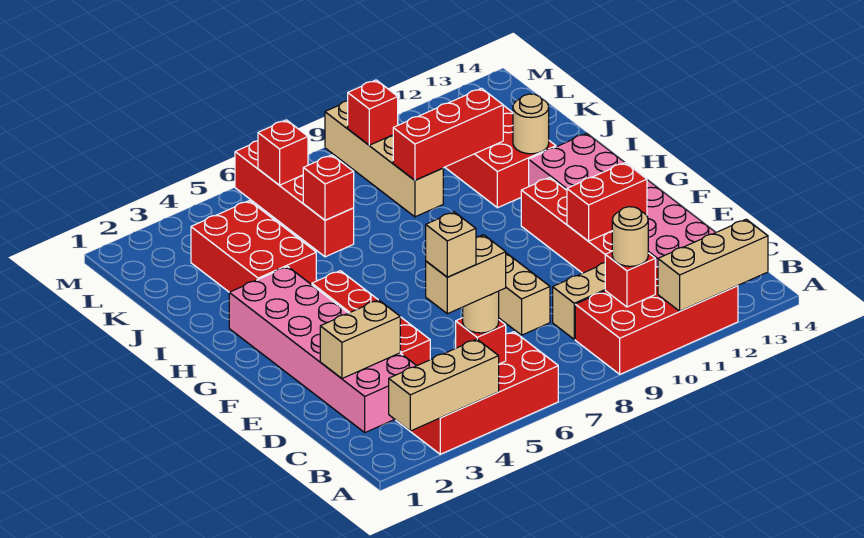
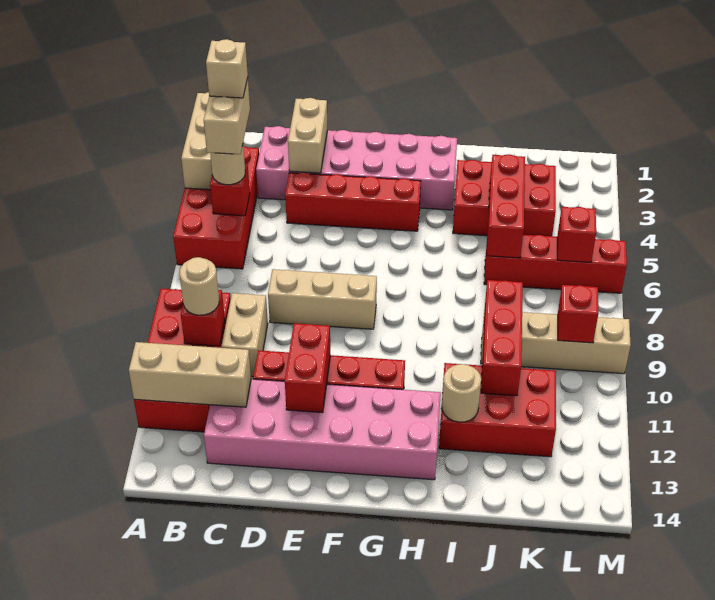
tan 1x3 brick [658,219,768,311] -> tan 1x3 brick turned to [129,342,251,407]
red 1x1 brick [303,155,354,220] -> red 1x3 brick [487,154,525,258]

